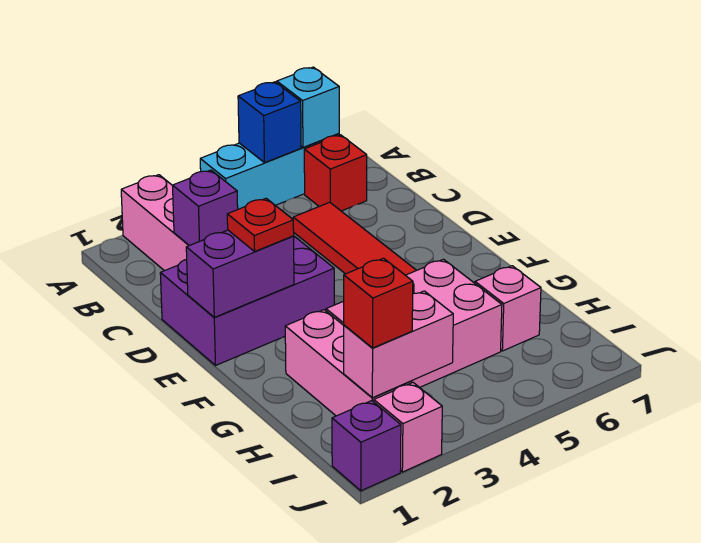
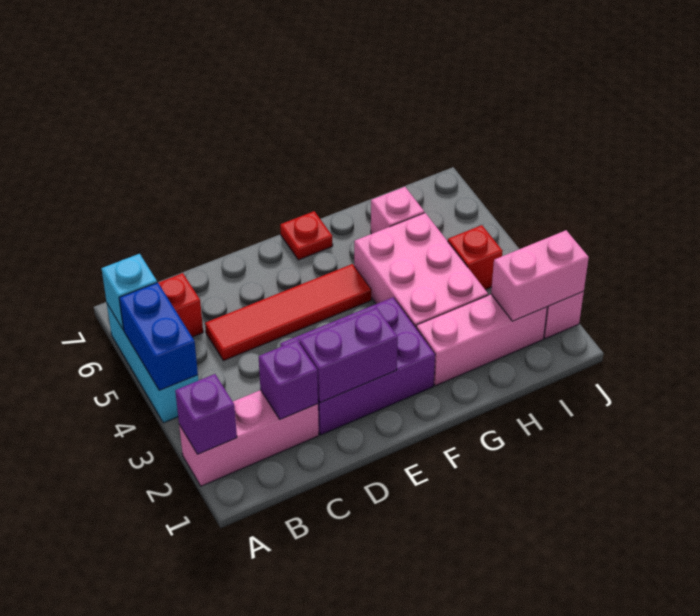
blue 1x1 brick [238,82,301,163] -> blue 1x2 brick [119,282,198,390]
purple 2x3 brick [160,236,334,365] -> purple 2x3 brick turned to [280,297,435,435]
purple 1x2 brick [186,230,294,317] -> purple 1x2 brick turned to [299,308,398,403]
red 1x1 plate [227,198,294,251] -> red 1x1 plate moved to [280,211,333,260]
pink 1x2 brick [344,291,453,398] -> pink 1x2 brick turned to [491,230,589,321]
red 1x1 brick [344,258,413,348] -> red 1x1 brick moved to [448,225,503,290]
purple 1x1 brick [332,401,401,491] -> purple 1x1 brick moved to [175,374,237,454]

